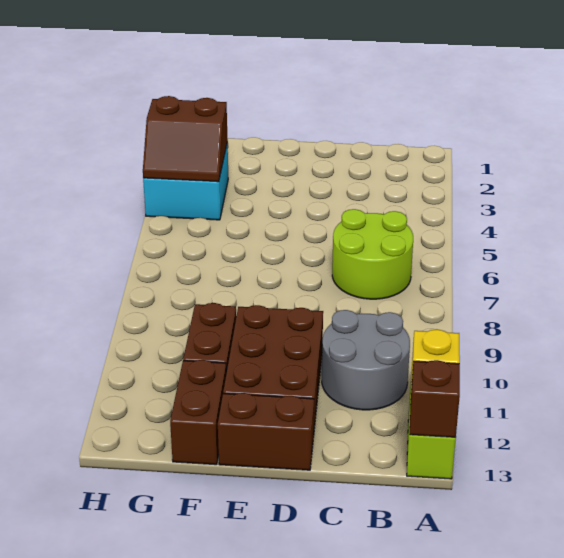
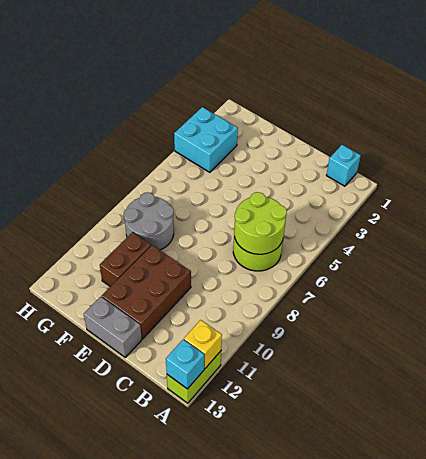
brown 1x1 brick [410,360,460,437] -> cyan 1x1 brick [166,340,204,389]
none -> cyan 1x1 brick [326,145,361,186]
none -> lime 2x2 round brick [234,192,287,254]
grey 2x2 round brick [322,310,410,410] -> grey 2x2 round brick moved to [124,192,174,250]
brown 1x2 brick [218,393,314,470] -> grey 1x2 brick [84,297,142,357]
brown 1x2 brick [170,360,226,465] -> none
brown 2x2 slope [143,96,228,182] -> none

